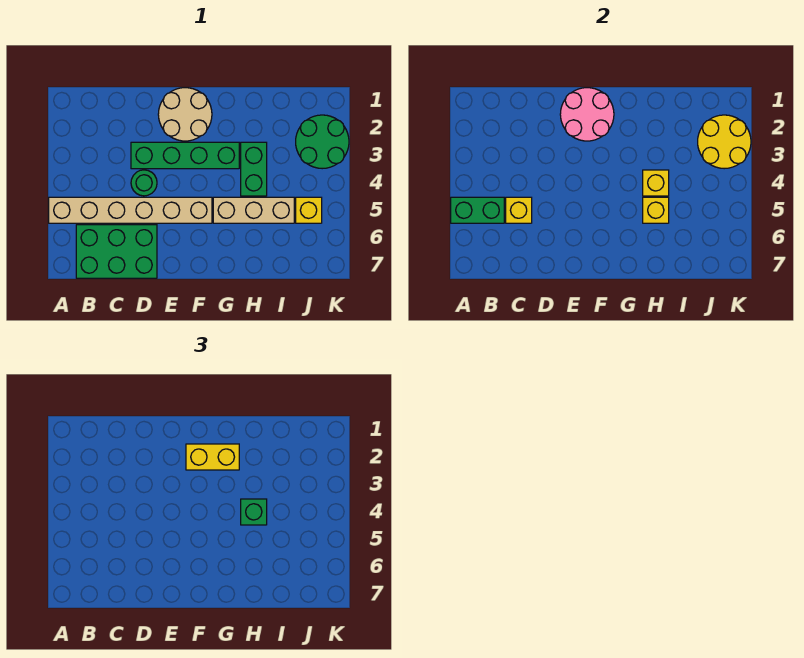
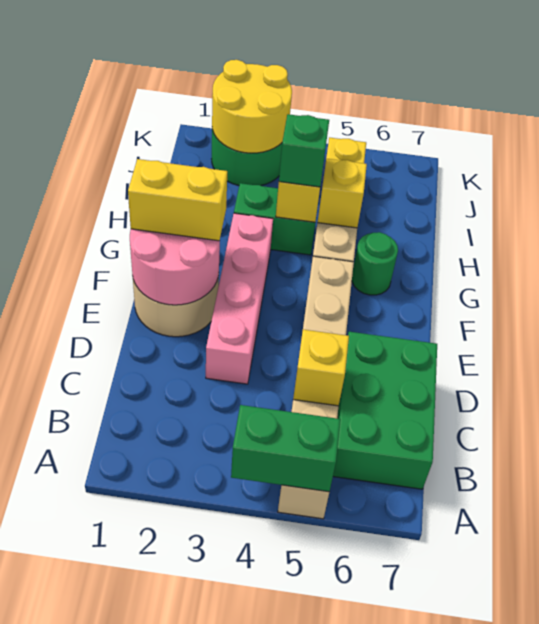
green 1x2 brick [451,197,504,223] -> green 1x2 brick turned to [231,405,340,492]
green 1x4 brick [131,142,239,169] -> pink 1x4 brick [206,213,273,384]
green 1x1 round brick [131,170,157,196] -> green 1x1 round brick moved to [352,232,398,295]
yellow 1x2 brick [186,444,239,470] -> yellow 1x2 brick turned to [128,159,227,241]

